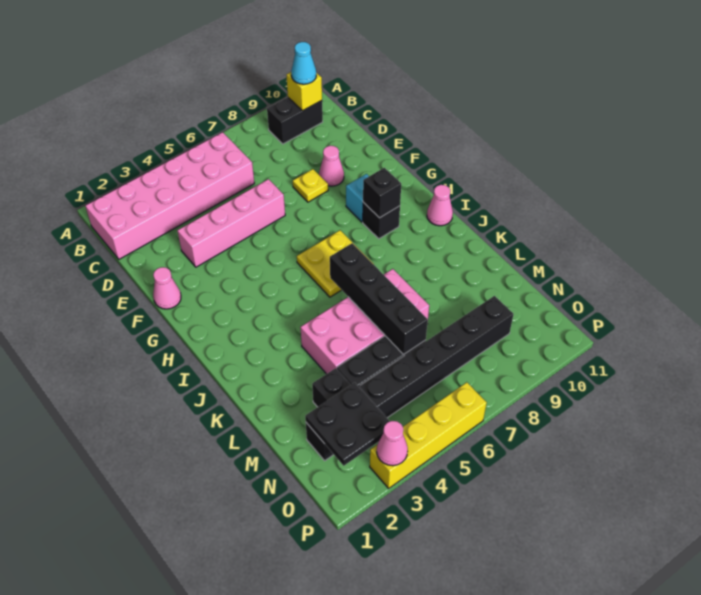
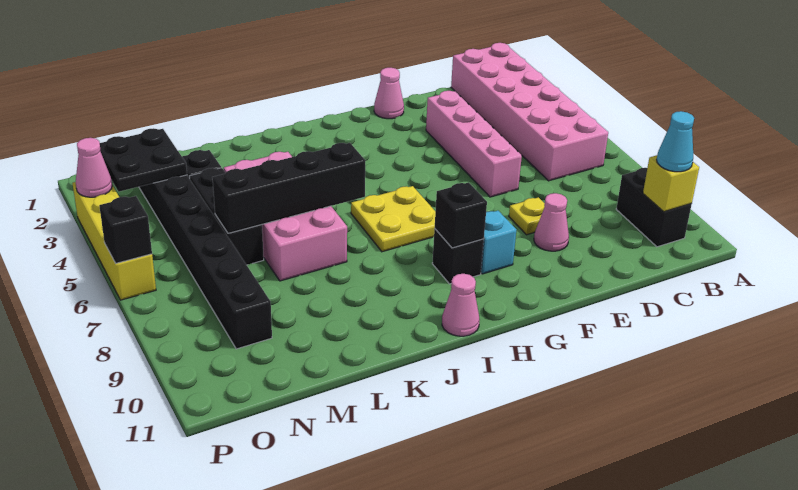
none -> black 1x1 brick [99,196,152,263]

